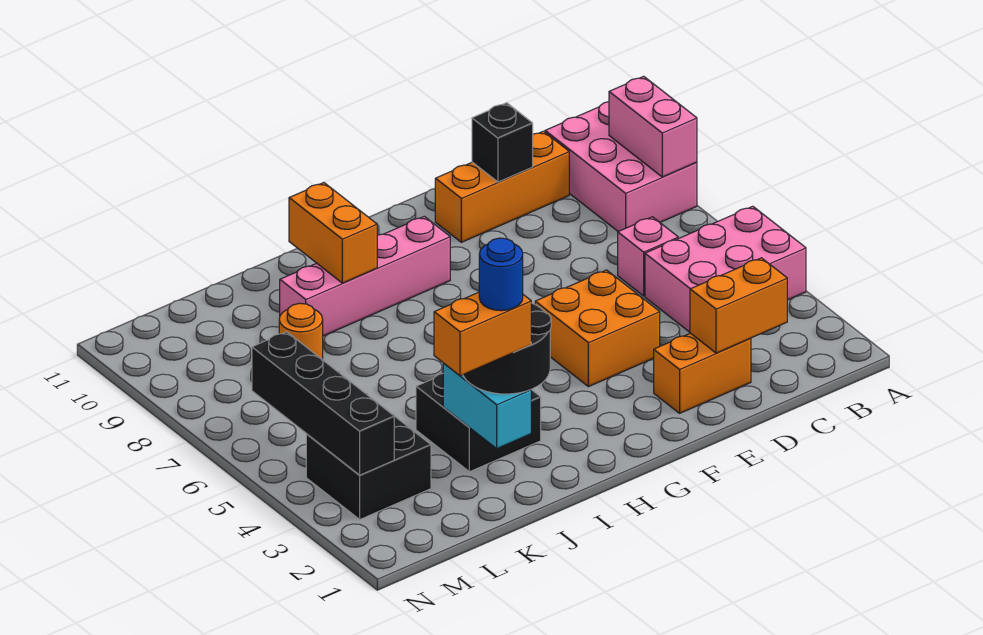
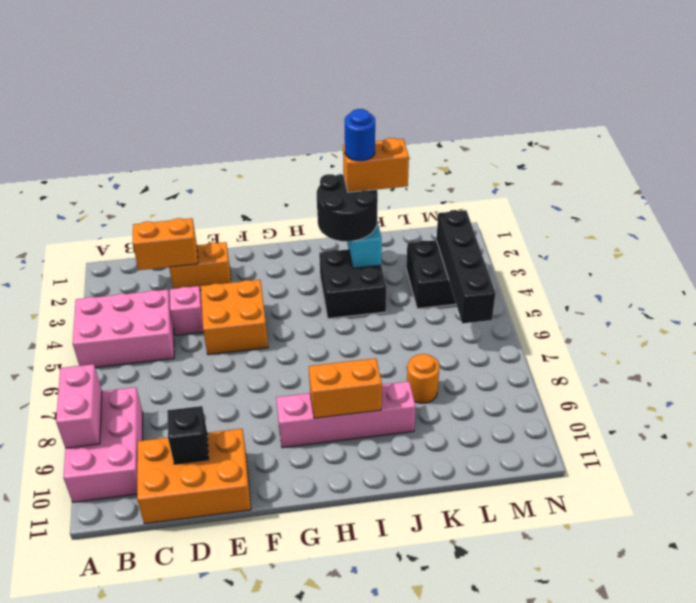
pink 1x1 brick [618,217,678,296] -> pink 1x1 brick moved to [170,286,203,335]
orange 1x3 brick [435,131,569,242] -> orange 2x3 brick [137,429,251,524]
orange 1x2 brick [289,183,377,283] -> orange 1x2 brick turned to [309,358,382,418]

